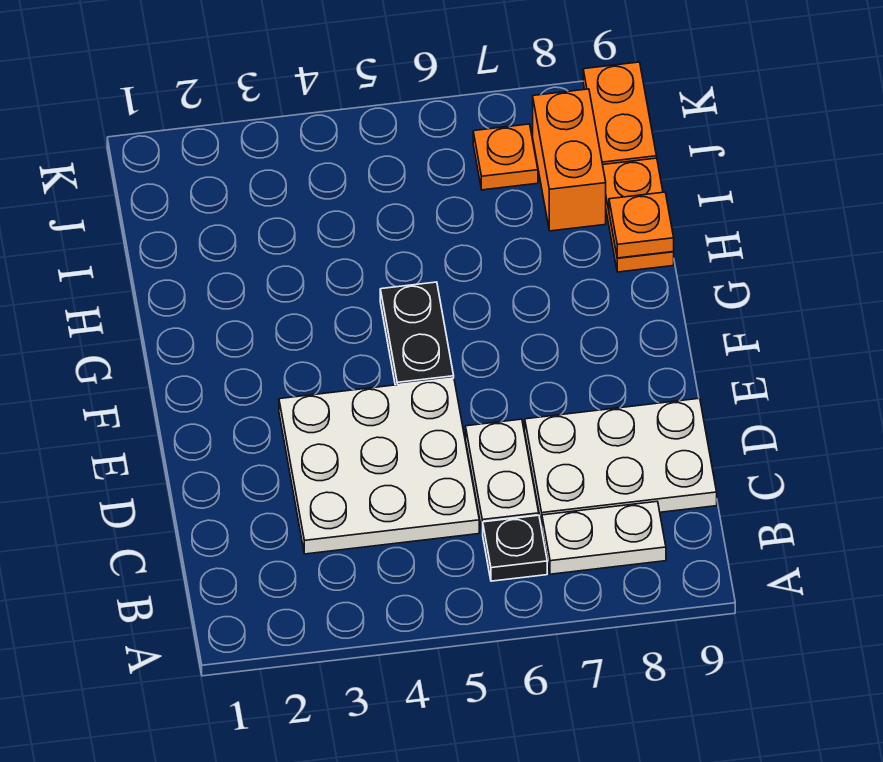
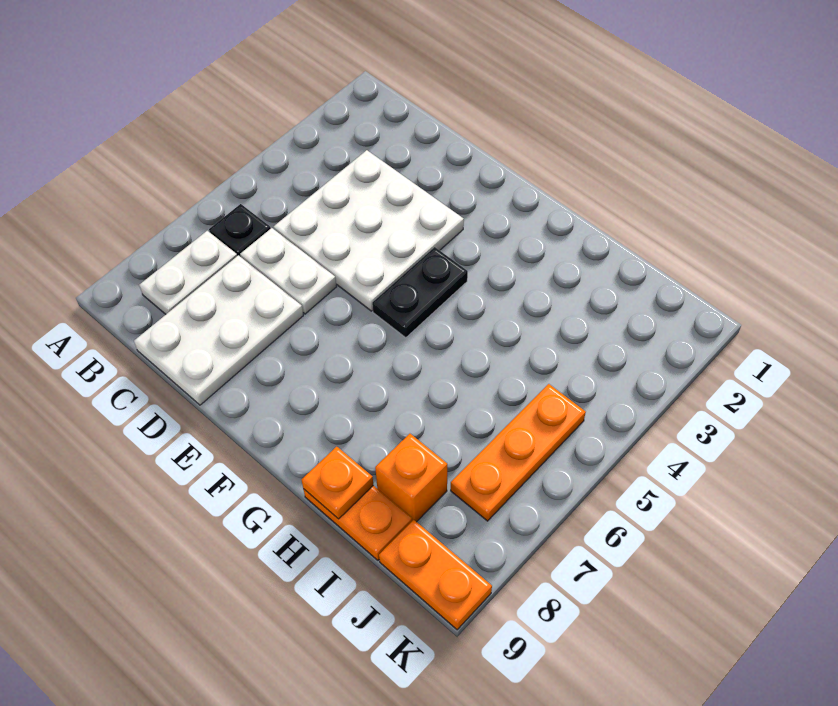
black 1x2 plate [380,282,454,385] -> black 1x2 plate turned to [372,247,468,338]
orange 1x2 brick [533,89,606,231] -> orange 1x1 brick [375,434,447,522]
orange 1x1 plate [473,124,538,190] -> orange 1x3 plate [451,384,586,521]

